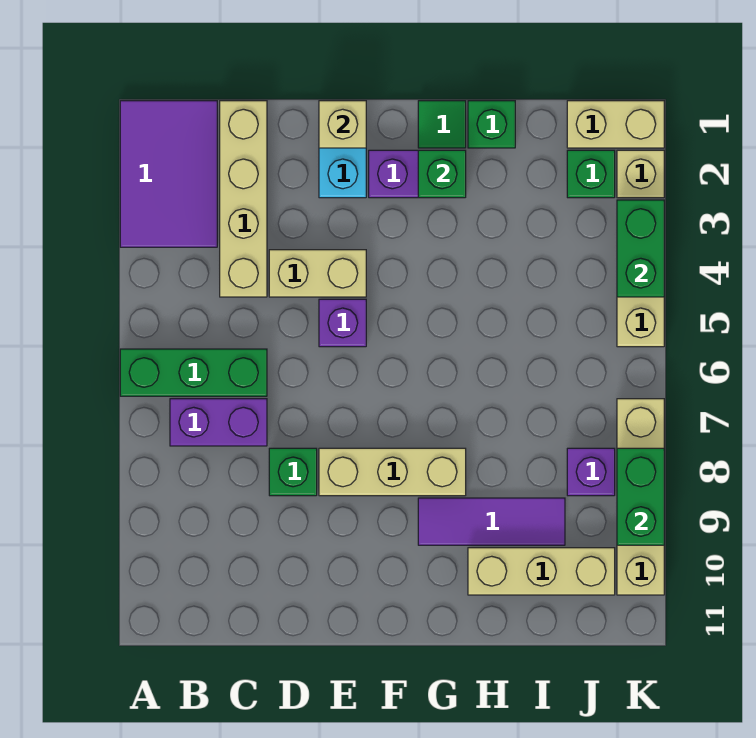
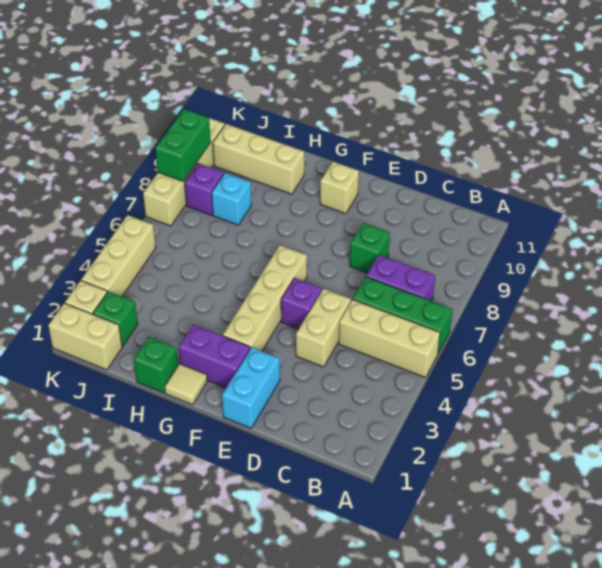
purple 2x3 tile [120,101,217,247] -> none
tan 1x4 brick [220,101,267,297] -> tan 1x4 brick moved to [223,245,307,351]
tan 1x2 brick [269,250,366,297] -> tan 1x2 brick turned to [296,288,351,367]
tan 1x1 brick [319,101,366,148] -> tan 1x1 brick moved to [320,162,359,214]
tan 1x3 brick [319,448,466,496] -> tan 1x3 brick moved to [339,299,440,378]
green 1x1 tile [418,101,466,148] -> tan 1x1 tile [165,364,207,405]
green 1x1 brick [418,150,466,198] -> none
purple 1x3 tile [418,498,565,545] -> none
none -> cyan 1x1 brick [212,173,251,225]
green 1x2 brick [617,200,664,297] -> none

